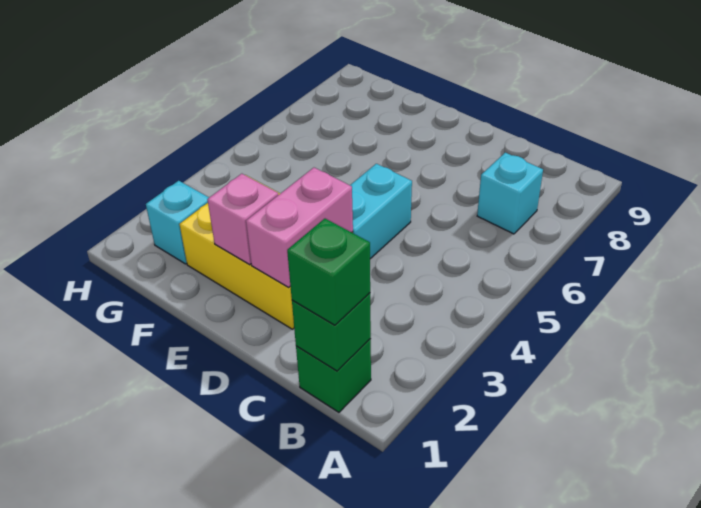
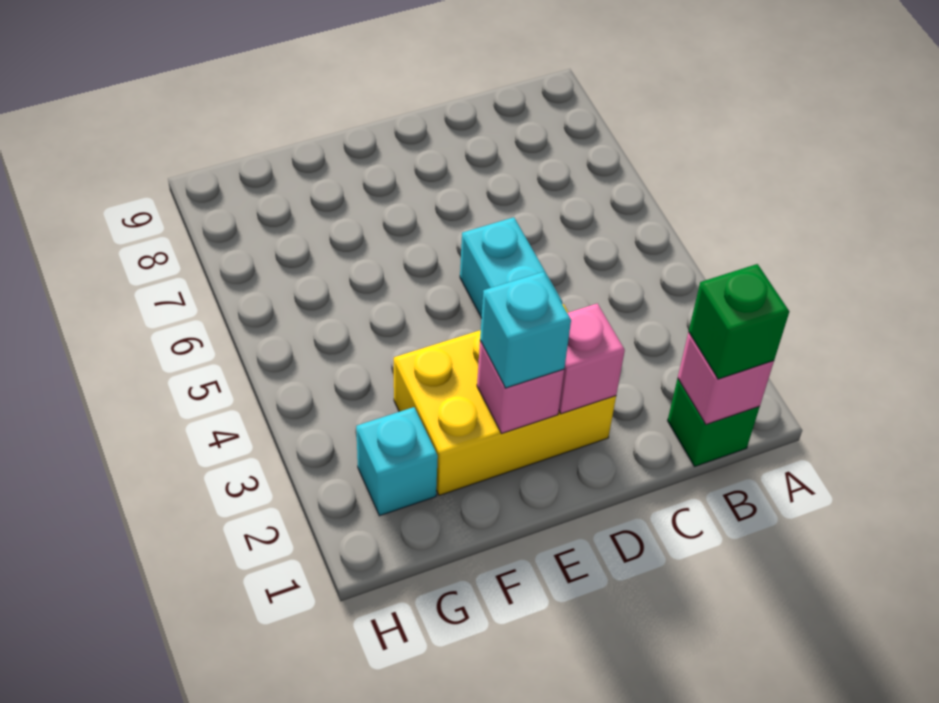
green 1x1 brick [292,293,371,371] -> pink 1x1 brick [678,332,774,424]
cyan 1x1 brick [477,153,543,234] -> cyan 1x1 brick moved to [480,272,571,388]
pink 1x2 brick [246,168,353,288] -> pink 1x1 brick [559,303,625,414]

